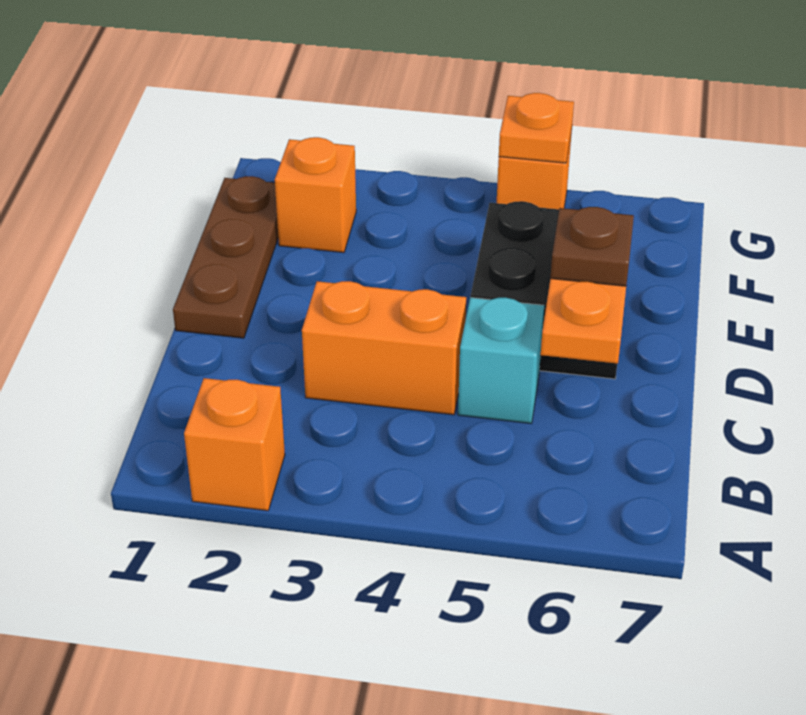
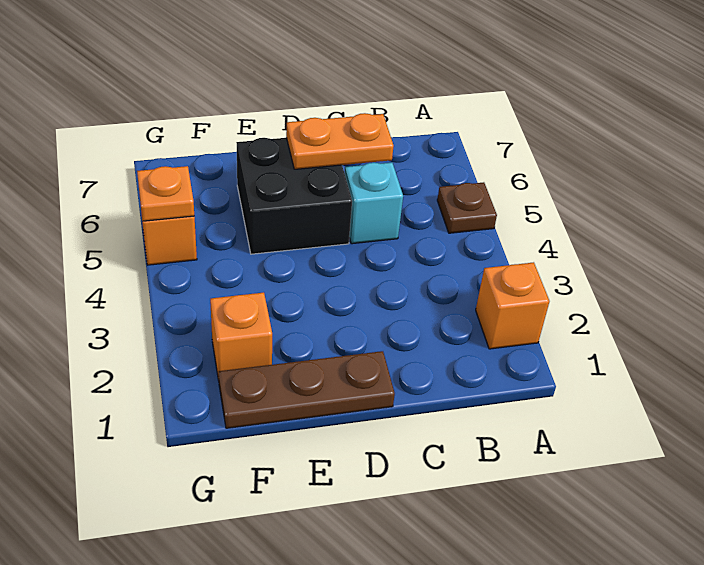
orange 1x2 brick [302,281,466,415] -> none
brown 1x1 plate [550,207,634,286] -> brown 1x1 plate moved to [437,182,497,233]

